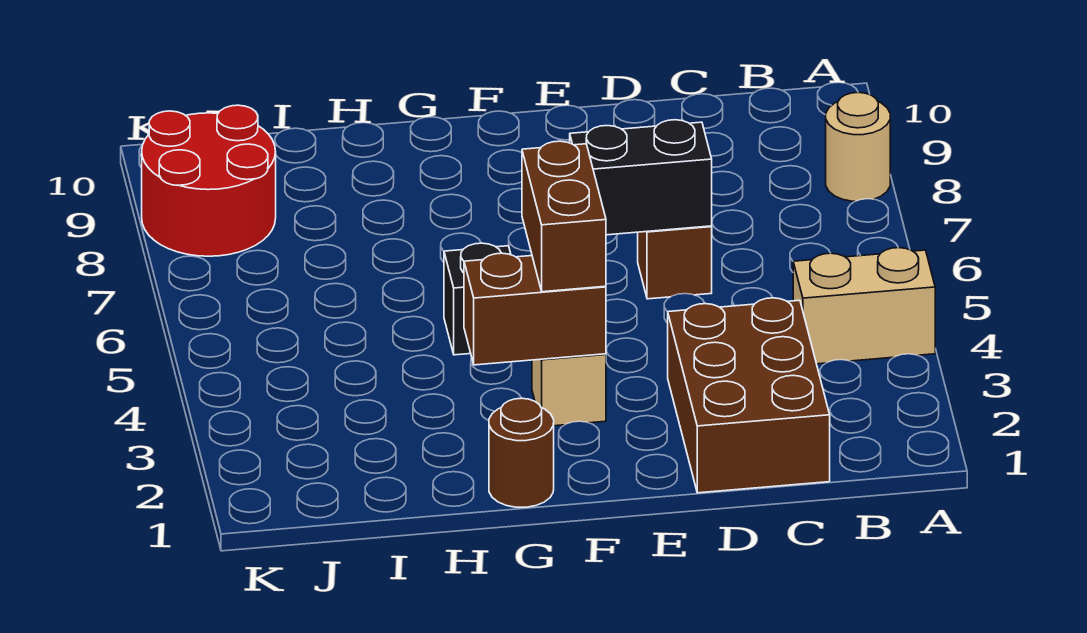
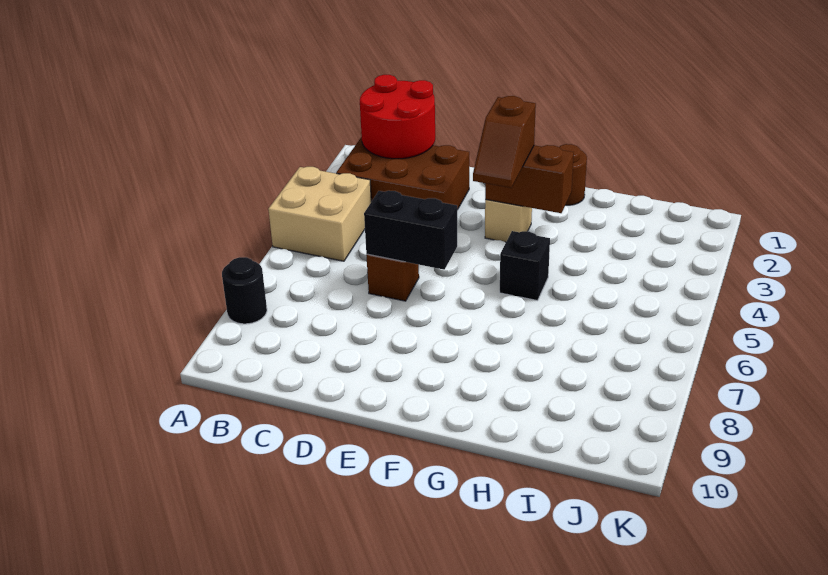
tan 1x2 brick [793,248,935,364] -> tan 2x2 brick [268,167,371,261]
tan 1x1 round brick [826,92,890,201] -> black 1x1 round brick [222,257,267,324]
brown 2x3 brick [668,298,830,493] -> brown 2x3 brick turned to [336,137,469,210]
brown 1x2 brick [522,141,606,292] -> brown 1x2 slope [473,96,536,188]
red 2x2 round brick [142,105,276,256] -> red 2x2 round brick moved to [360,75,435,159]

